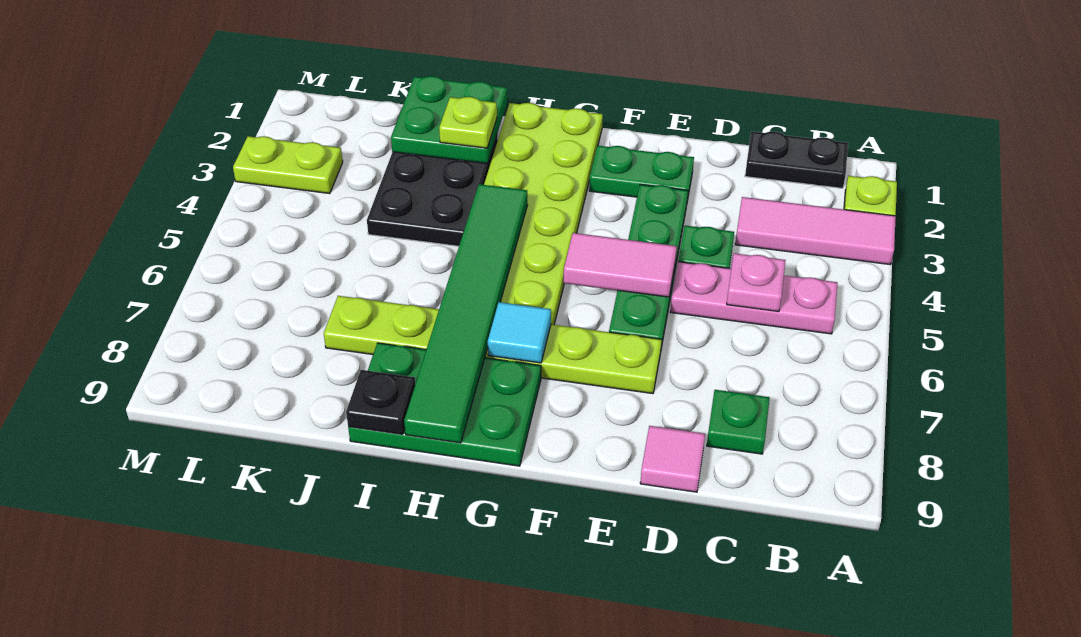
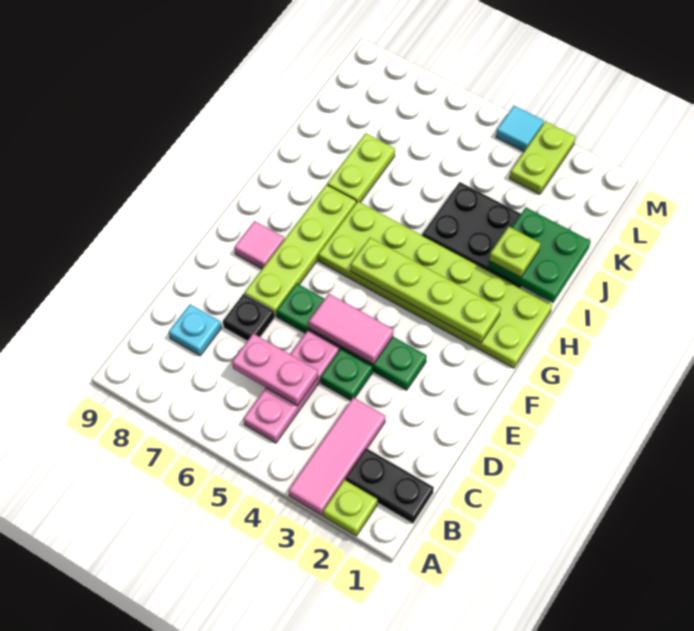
black 1x2 plate [745,131,848,188] -> black 1x2 plate turned to [345,448,434,524]
pink 1x1 plate [727,253,786,312] -> pink 1x2 plate [232,334,318,406]
green 1x1 plate [707,390,770,454] -> cyan 1x1 plate [169,304,221,356]
pink 1x1 tile [640,426,705,492] -> pink 1x1 tile moved to [235,221,284,269]
green 1x2 plate [589,146,694,201] -> none
pink 1x2 tile [564,233,677,297] -> pink 1x2 tile turned to [309,294,394,364]
none -> lime 1x4 plate [351,238,501,342]
cyan 1x1 tile [488,302,551,363] -> cyan 1x1 tile moved to [496,106,544,151]
green 2x3 plate [348,343,541,466] -> none
green 1x6 tile [404,184,527,443] -> none
black 1x1 plate [346,370,415,434] -> black 1x1 plate moved to [223,294,275,341]

